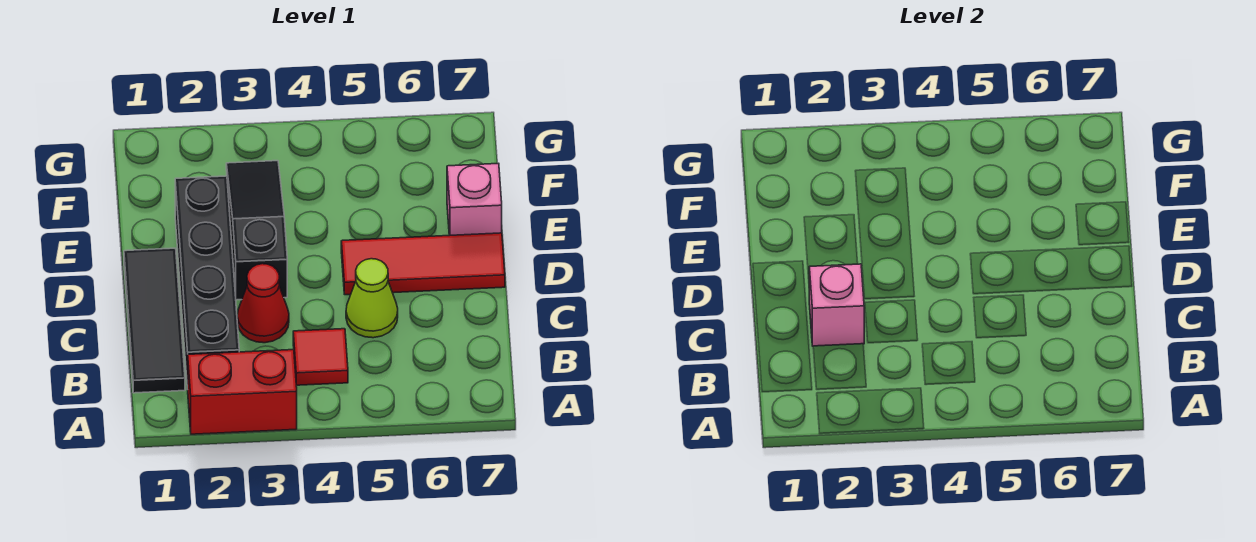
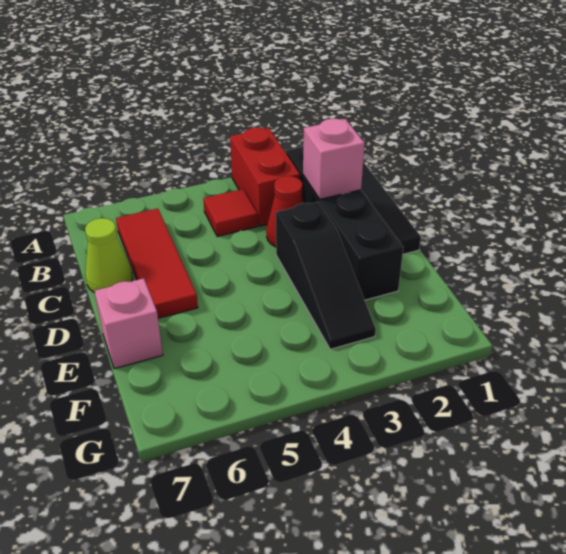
red 1x2 brick [188,350,297,434] -> red 1x2 brick turned to [230,127,300,226]
lime 1x1 cone [346,259,398,338] -> lime 1x1 cone moved to [85,218,132,293]
red 1x3 tile [341,233,505,295] -> red 1x3 tile turned to [116,208,198,318]

